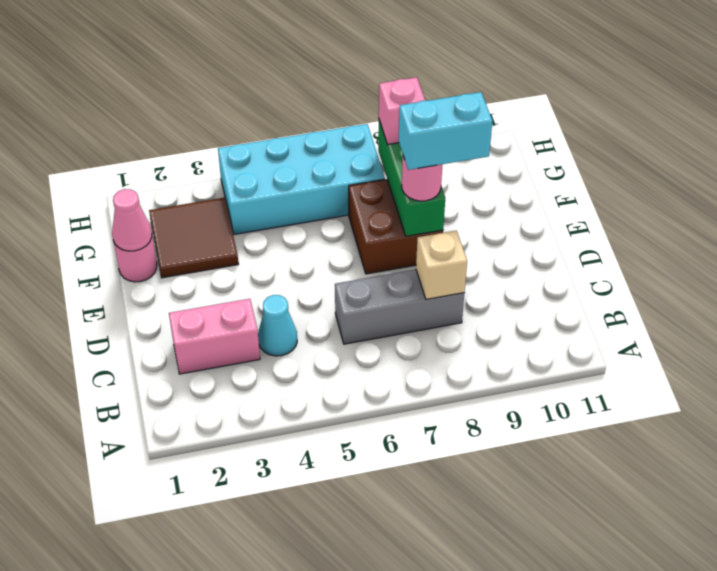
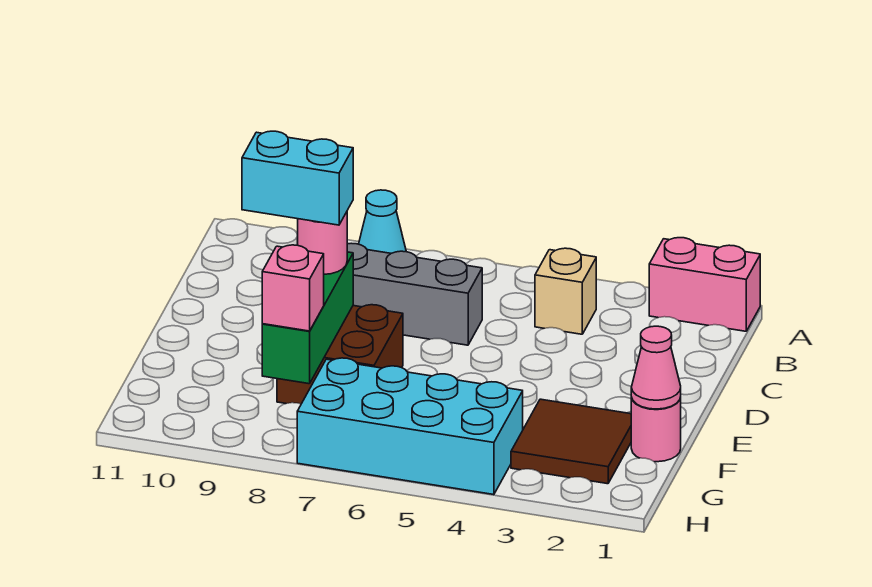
pink 1x2 brick [169,299,260,374] -> pink 1x2 brick moved to [649,238,760,331]
cyan 1x1 cone [258,295,297,356] -> cyan 1x1 cone moved to [359,190,406,253]
tan 1x1 brick [416,231,467,299] -> tan 1x1 brick moved to [535,248,596,334]

